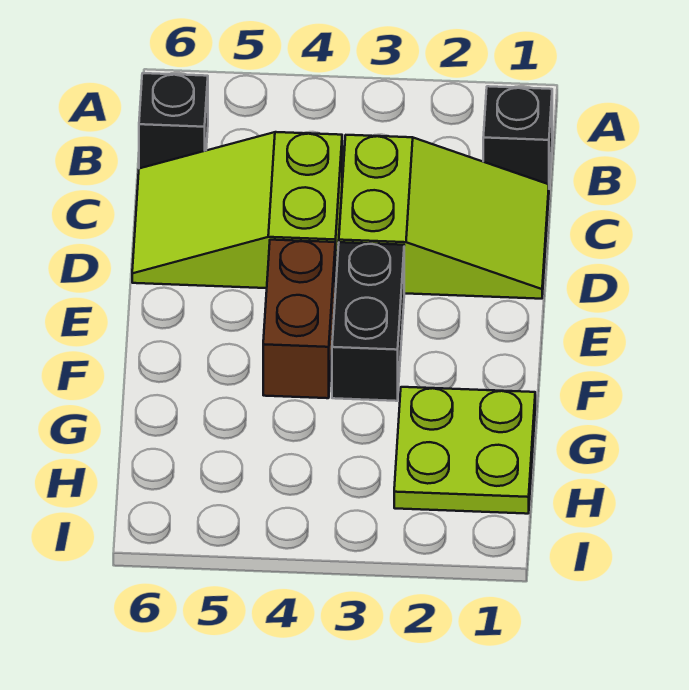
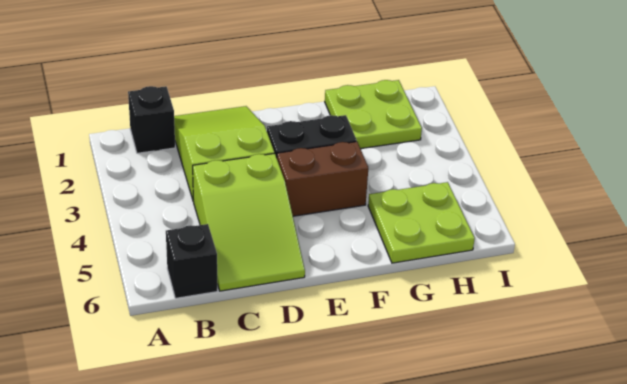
none -> lime 2x2 plate [368,182,475,263]

